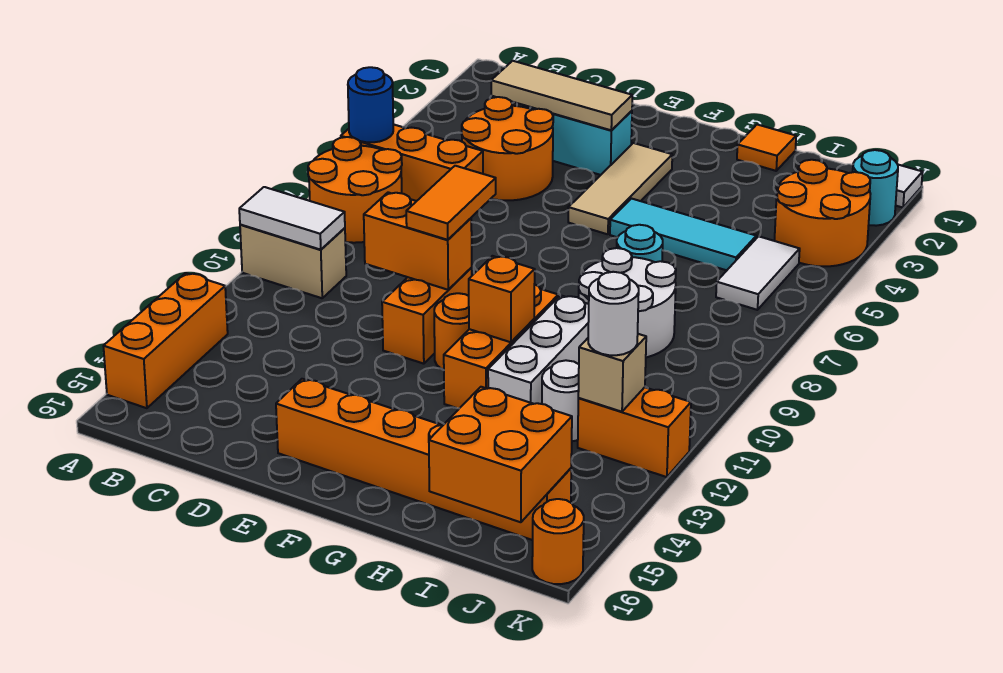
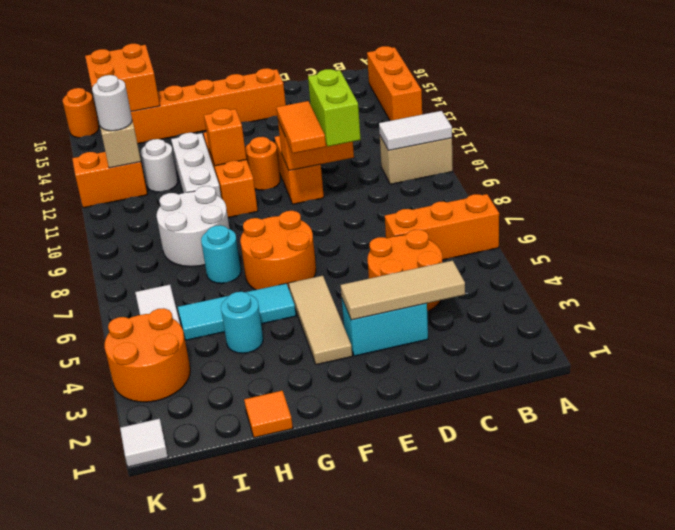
blue 1x1 round brick [348,67,393,142] -> none
orange 2x2 round brick [308,137,402,243] -> orange 2x2 round brick moved to [240,211,316,290]
none -> lime 1x2 brick [308,69,361,146]
cyan 1x1 round brick [853,150,898,226] -> cyan 1x1 round brick moved to [221,292,263,353]

